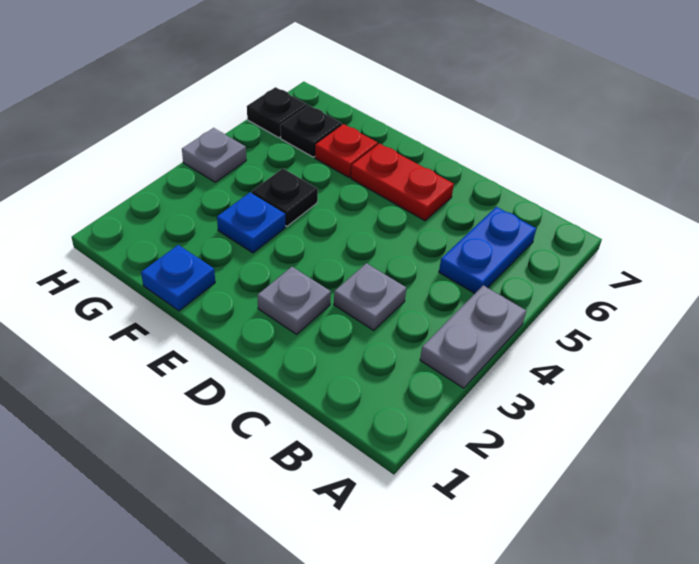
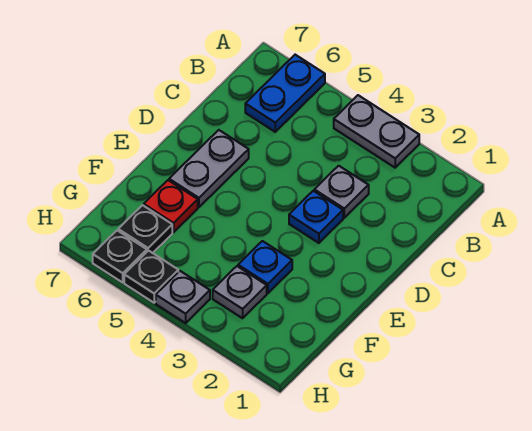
blue 1x2 plate [439,207,536,293] -> blue 1x2 plate turned to [245,55,325,132]
grey 1x1 plate [257,267,331,334] -> grey 1x1 plate moved to [213,266,267,318]
red 1x2 plate [351,144,454,221] -> grey 1x2 plate [169,130,249,207]
blue 1x1 plate [141,245,215,311] -> blue 1x1 plate moved to [289,191,343,243]
black 1x1 plate [252,168,318,226] -> black 1x1 plate moved to [124,251,178,303]

